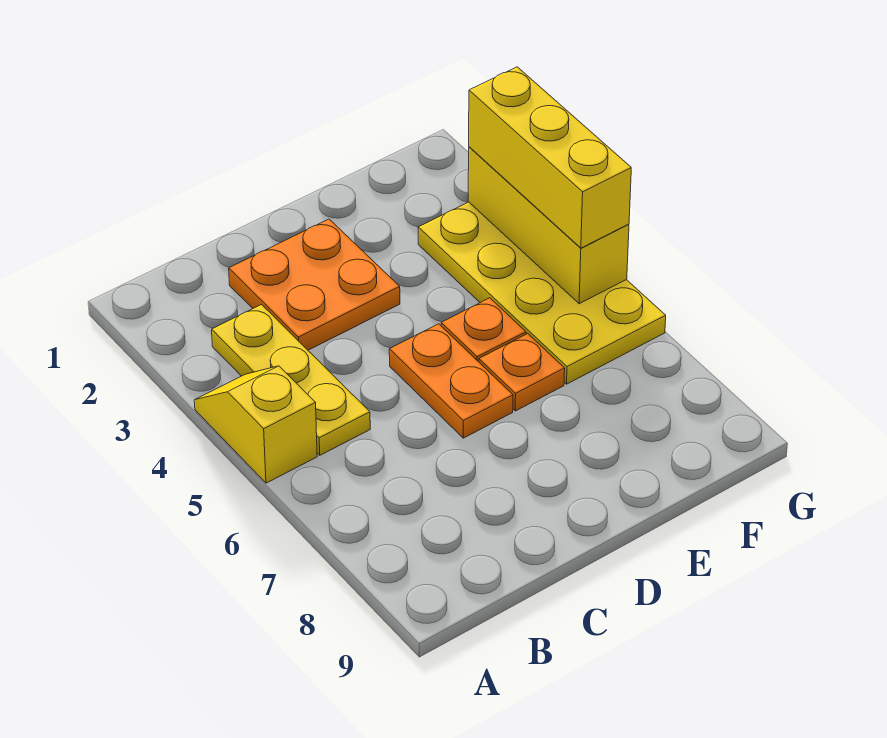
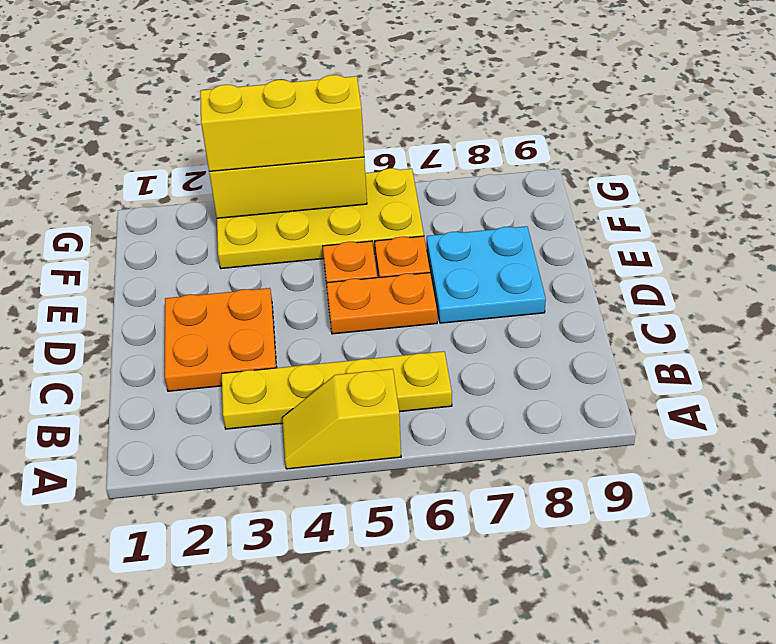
yellow 1x3 plate [212,305,370,455] -> yellow 1x4 plate [222,351,452,429]
none -> cyan 2x2 plate [427,226,546,323]

